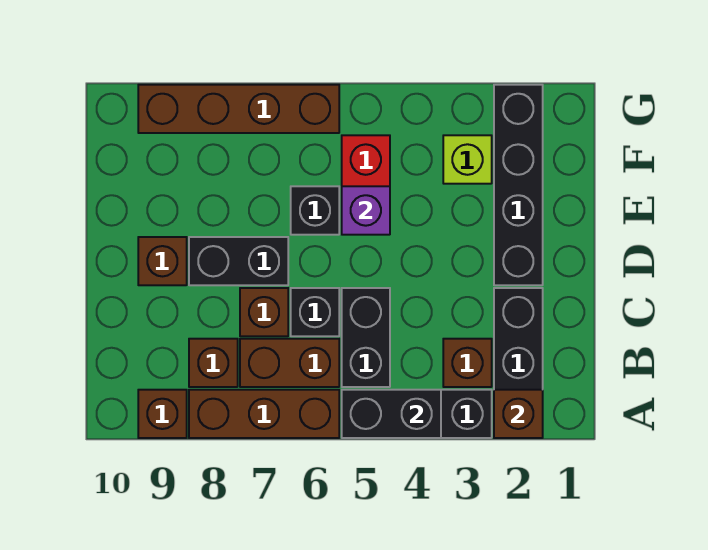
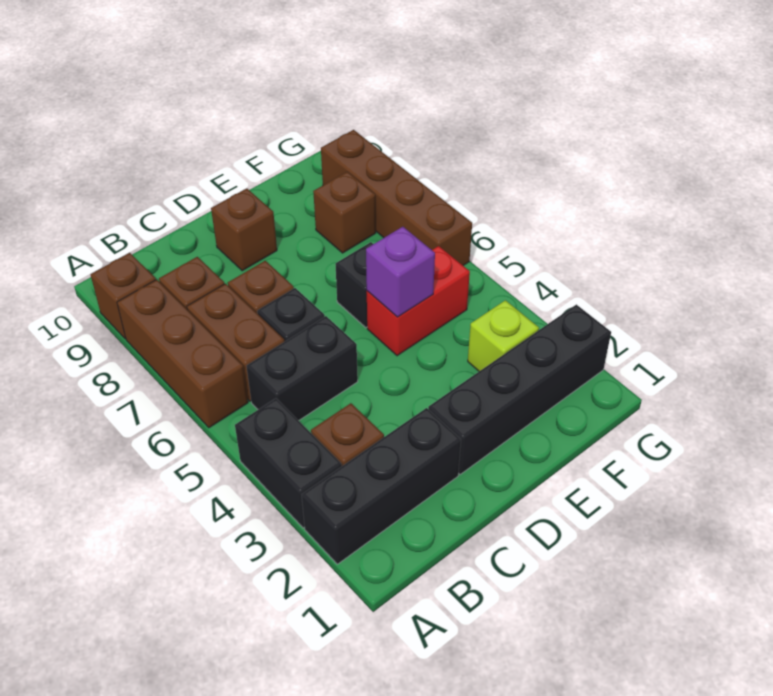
brown 1x1 brick [494,390,543,438] -> brown 1x1 brick moved to [313,172,376,253]
black 1x2 brick [342,390,441,438] -> none
black 1x2 brick [189,237,288,285] -> none

